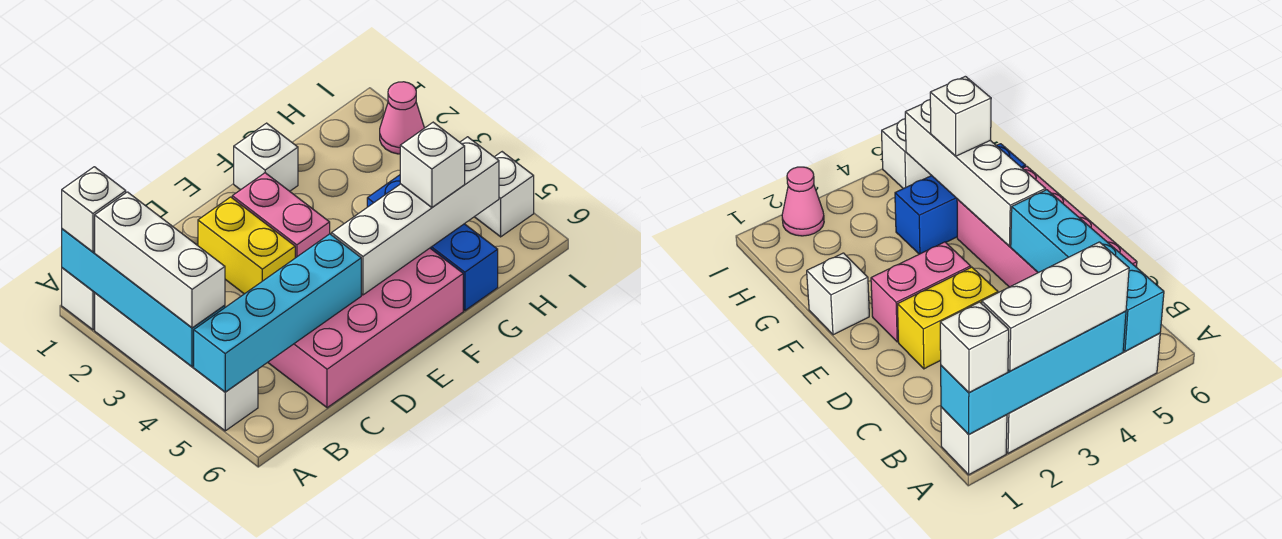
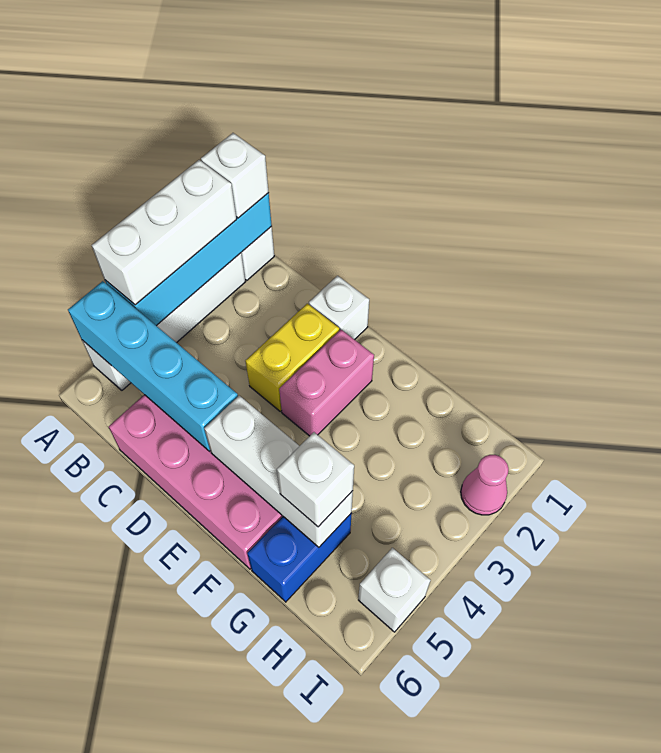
white 1x4 brick [331,137,499,295] -> white 1x3 brick [204,396,353,547]
white 1x1 brick [234,123,298,191] -> white 1x1 brick moved to [309,276,369,340]
blue 1x3 brick [367,175,498,311] -> blue 1x2 brick [247,513,352,602]

